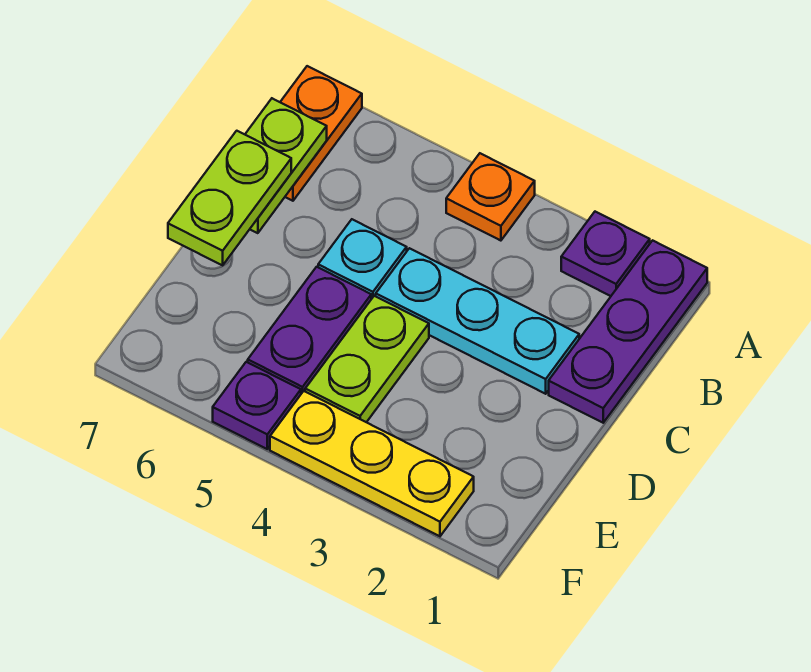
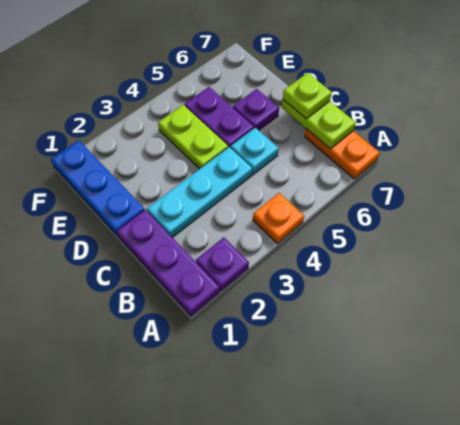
lime 1x2 plate [168,131,291,265] -> lime 1x1 plate [283,73,332,119]
none -> blue 1x3 plate [51,140,145,236]
yellow 1x3 plate [270,391,474,536] -> none
purple 1x1 plate [213,362,301,449] -> purple 1x1 plate moved to [233,89,279,130]

